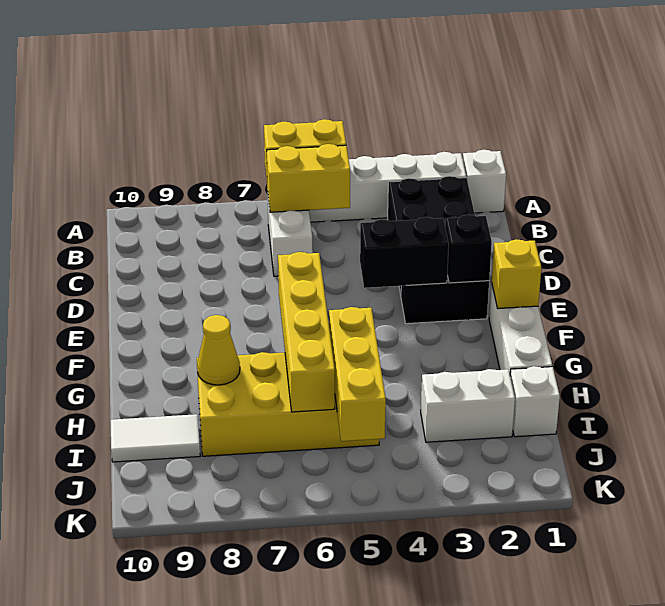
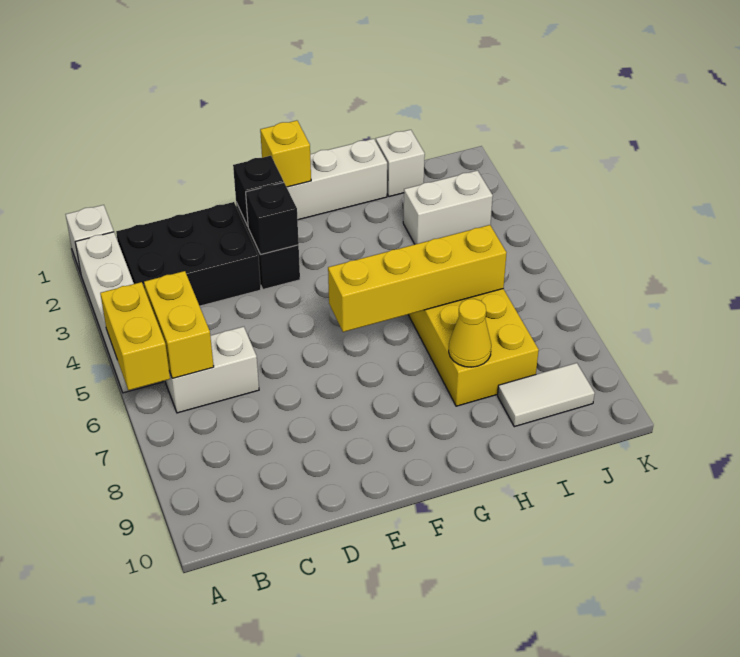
black 1x2 brick [360,217,449,288] -> black 1x1 brick [246,182,299,254]
yellow 1x3 brick [329,307,386,441] -> none
white 1x2 brick [421,369,515,442] -> white 1x2 brick turned to [403,170,493,244]
white 1x2 tile [111,414,200,462] -> white 1x2 tile turned to [498,363,595,427]

